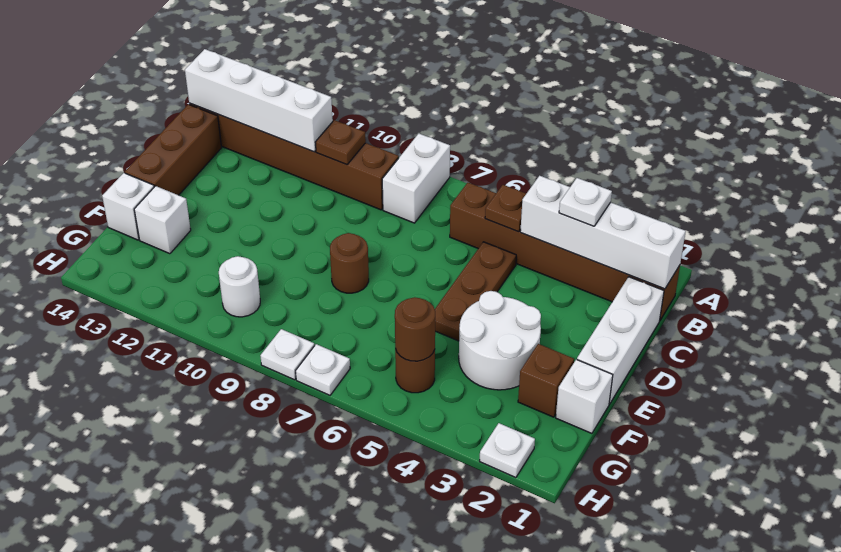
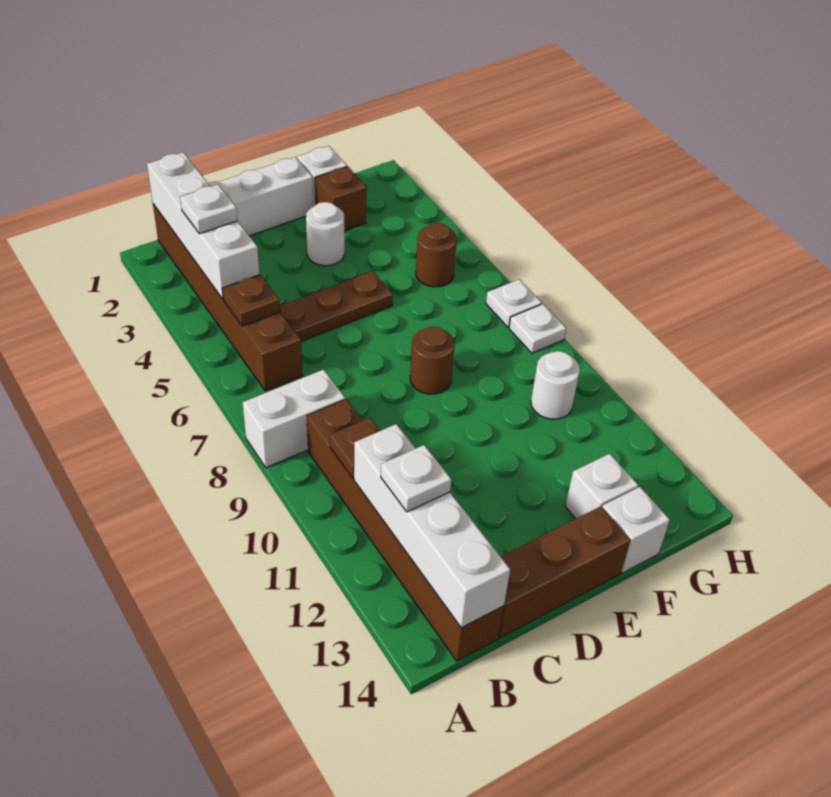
white 2x2 round brick [459,291,541,390] -> white 1x1 round brick [306,202,345,266]
brown 1x1 round brick [395,297,435,361] -> none
white 1x1 plate [480,423,535,478] -> white 1x1 plate moved to [381,445,451,512]

